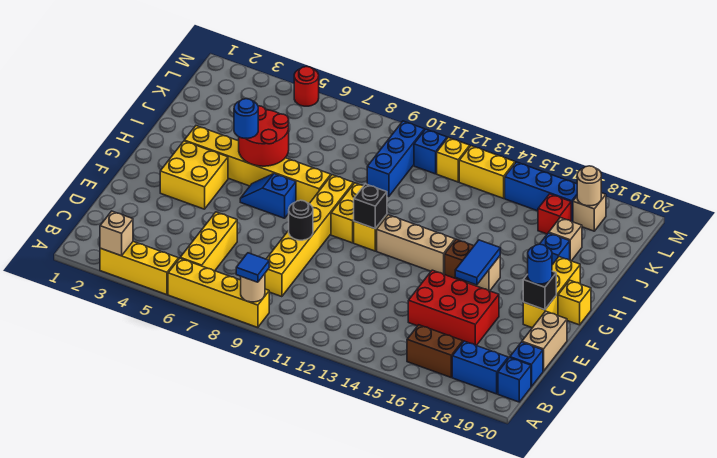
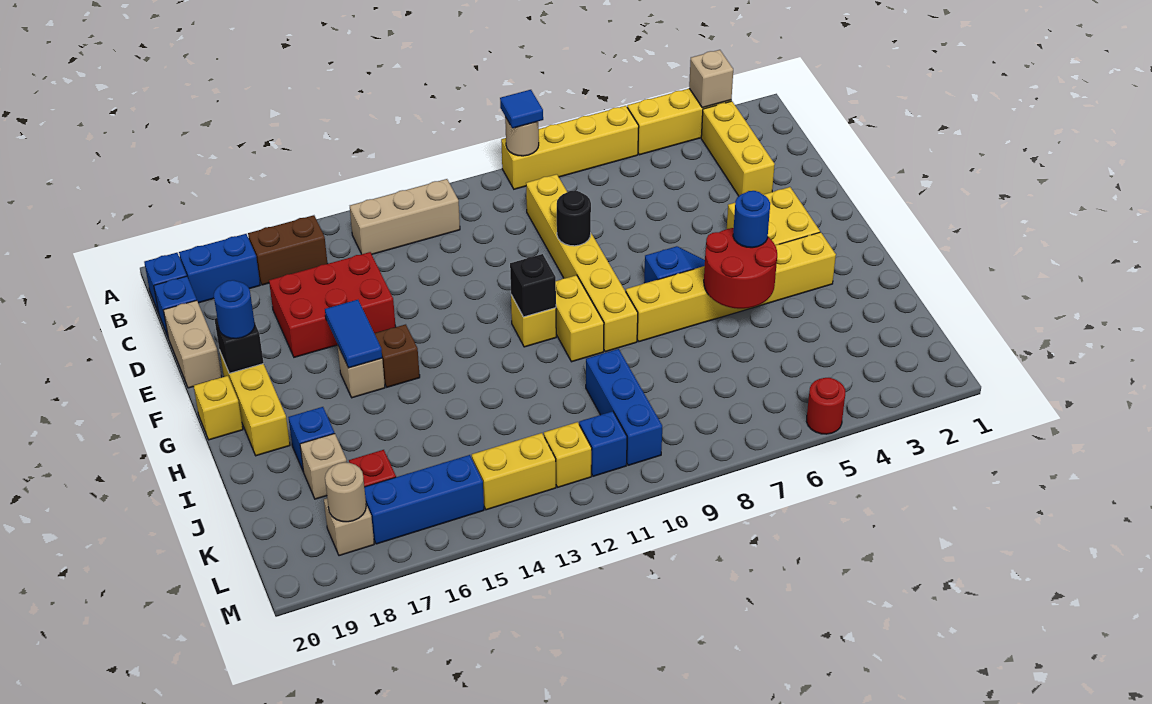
yellow 1x3 brick [180,212,237,271] -> yellow 1x3 brick moved to [701,101,775,196]
tan 1x3 brick [377,215,455,275] -> tan 1x3 brick moved to [350,179,460,254]

